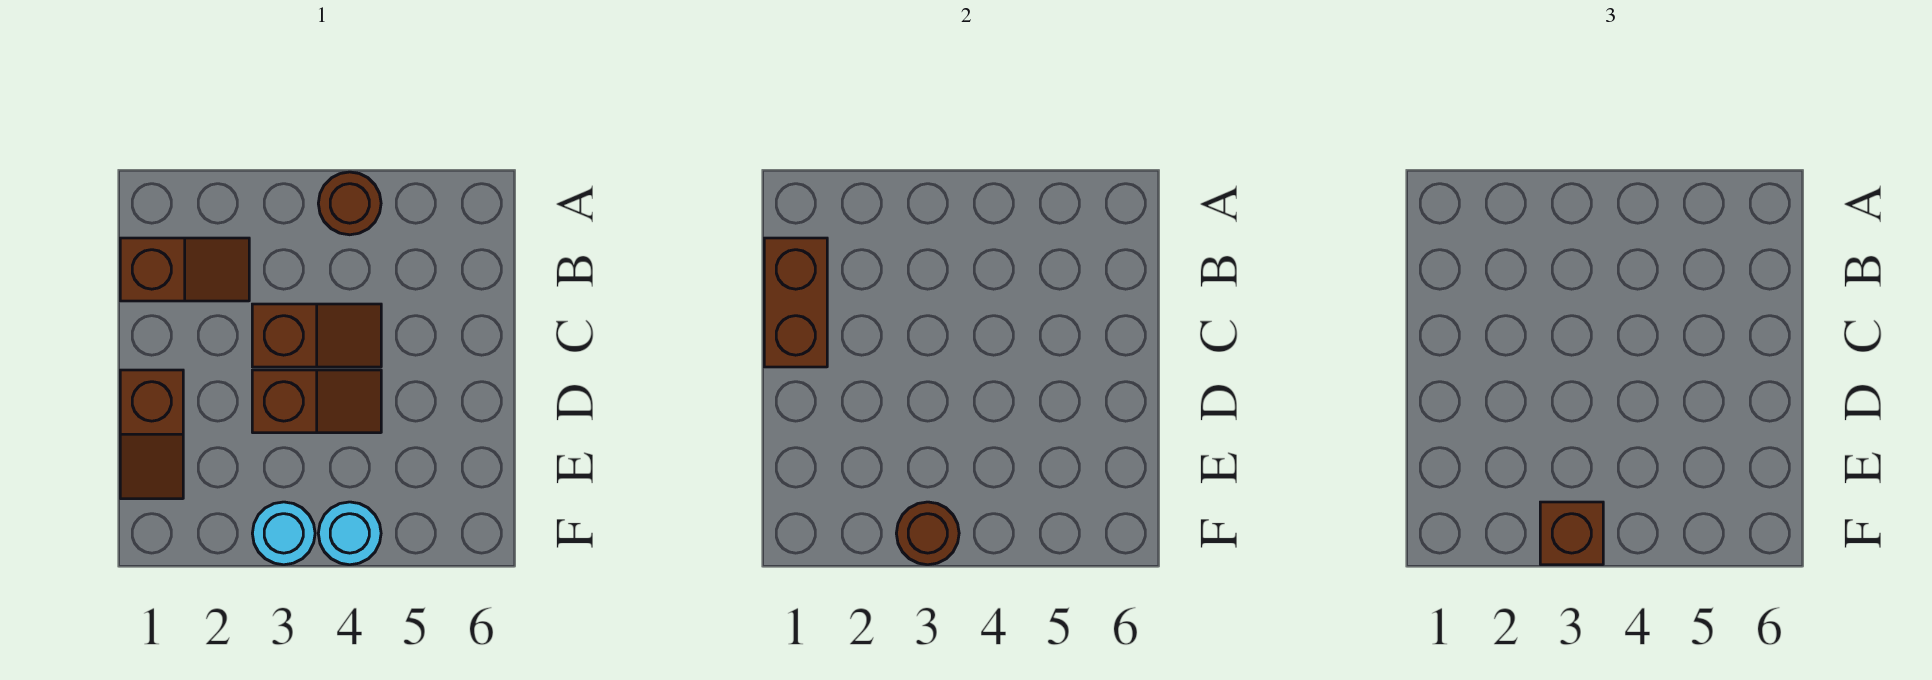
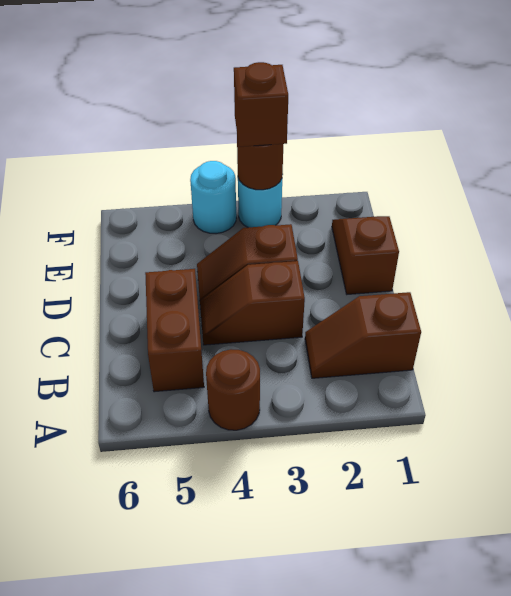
brown 1x2 brick [764,238,827,367] -> brown 1x2 brick moved to [145,269,204,392]

